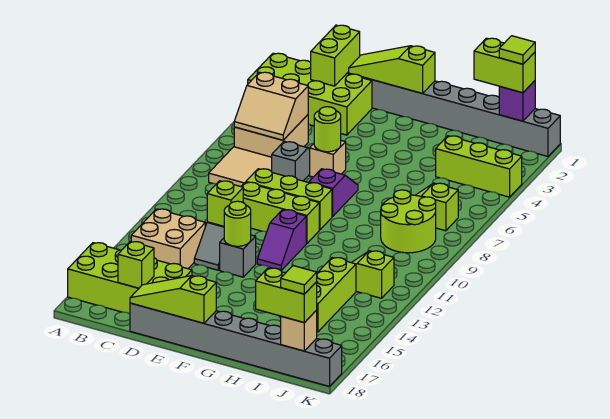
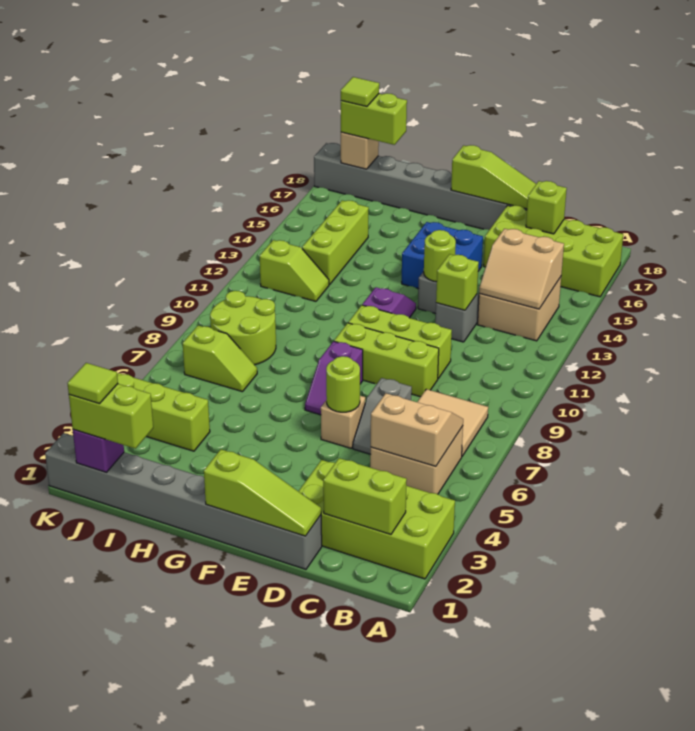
none -> tan 2x2 slope [479,229,564,309]
lime 1x2 brick [311,25,360,86] -> lime 1x2 brick turned to [323,458,407,535]
none -> blue 2x2 brick [402,222,483,289]

